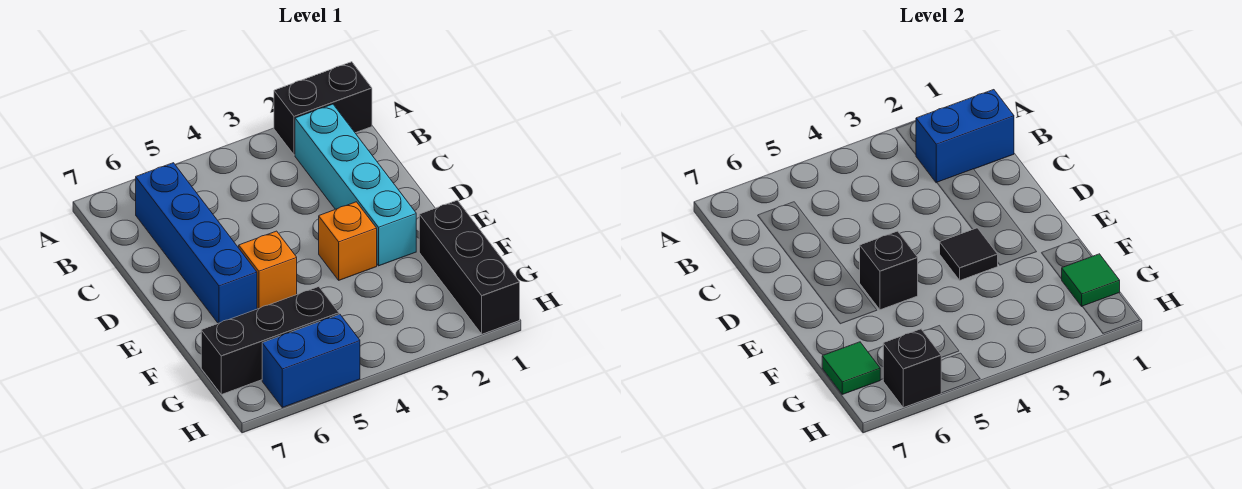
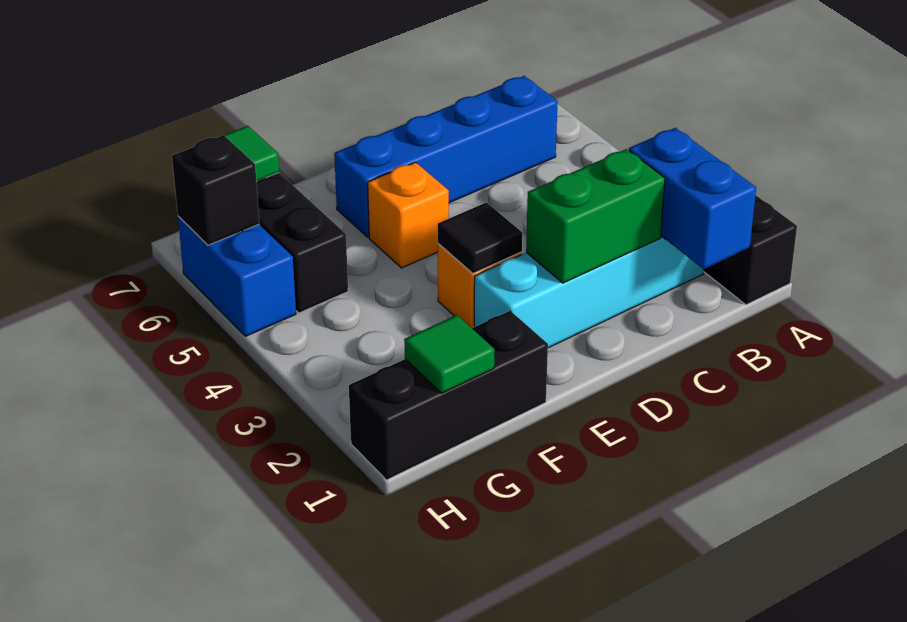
none -> green 1x2 brick [526,149,665,283]
black 1x1 brick [860,231,918,310] -> none

